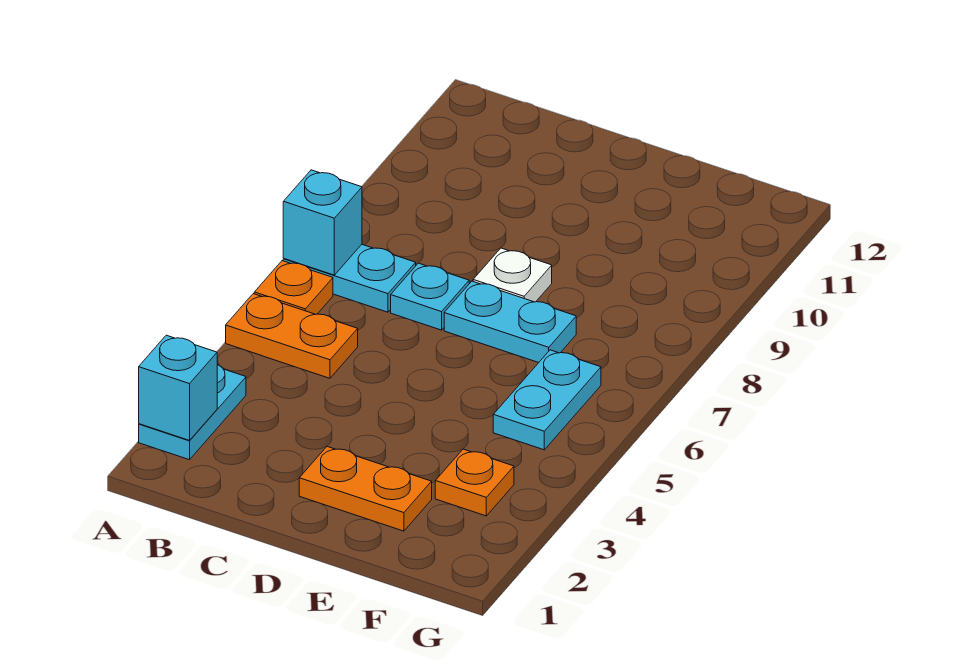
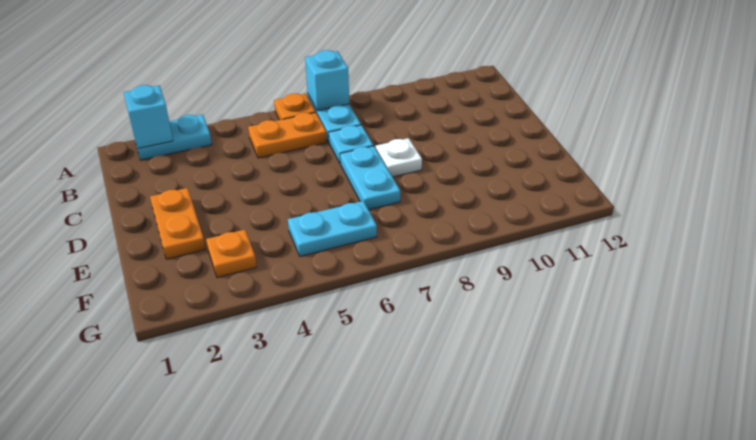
orange 1x2 plate [226,294,358,378] -> orange 1x2 plate turned to [248,113,327,158]

